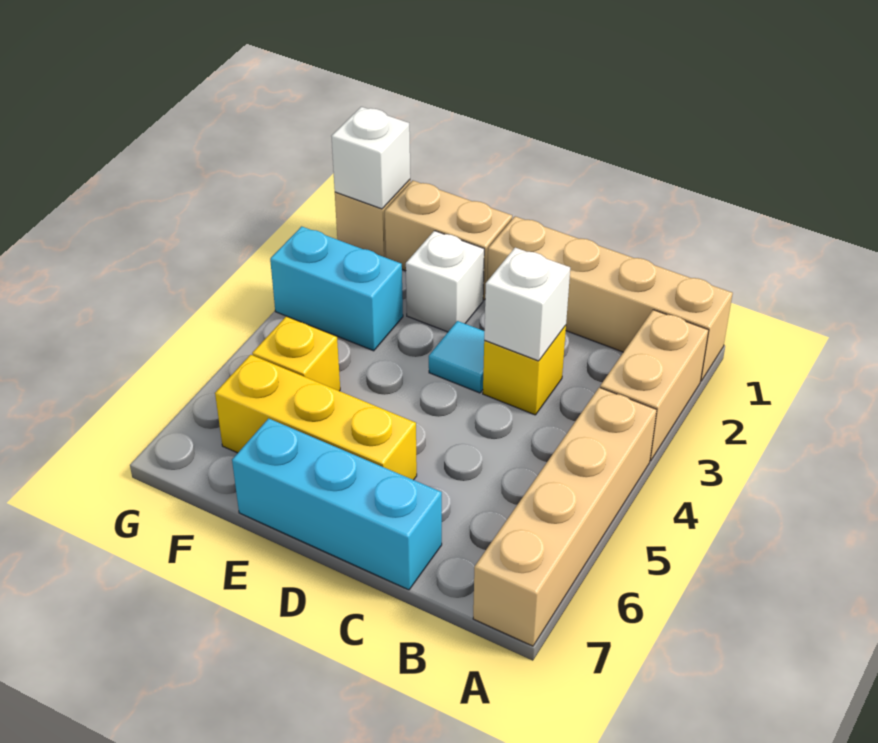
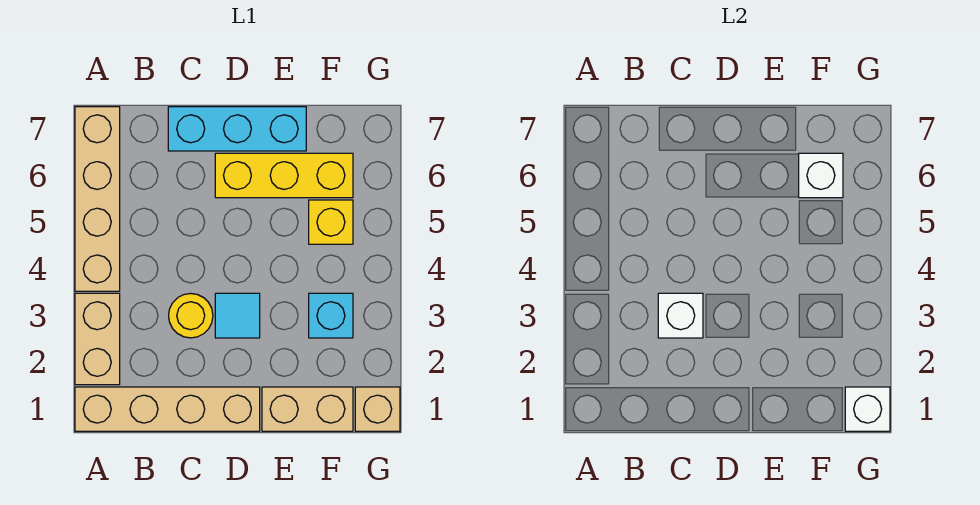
yellow 1x1 brick [483,325,566,415] -> yellow 1x1 round brick [169,294,213,338]
white 1x1 brick [406,231,484,332] -> white 1x1 brick moved to [799,153,843,198]
cyan 1x2 brick [270,226,403,351] -> cyan 1x1 brick [309,293,353,338]

